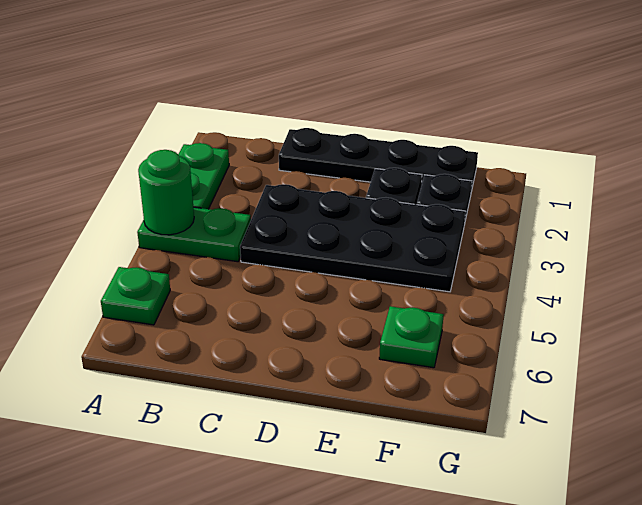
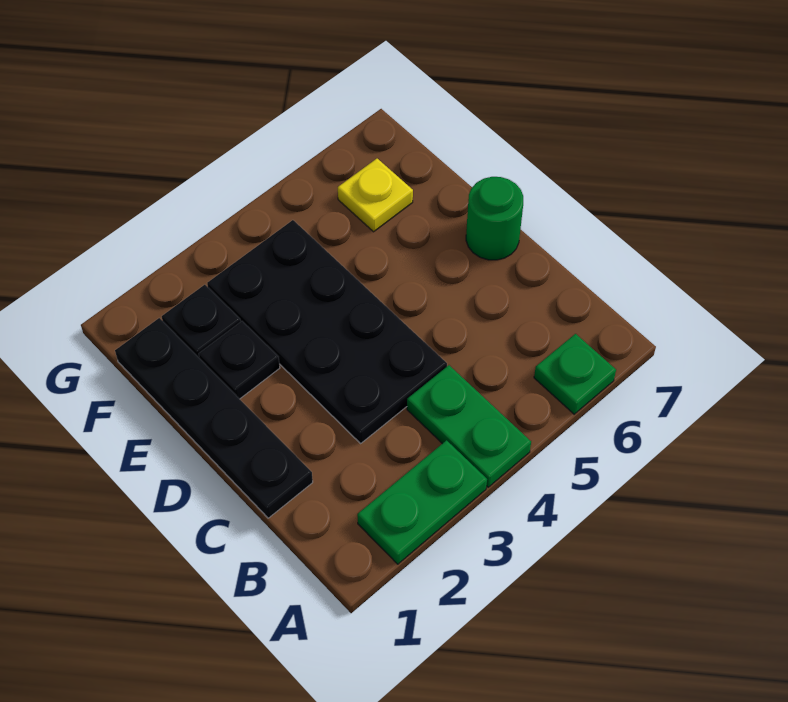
green 1x1 round brick [138,150,194,235] -> green 1x1 round brick moved to [466,177,523,260]
green 1x1 plate [379,306,444,368] -> yellow 1x1 plate [338,159,413,232]

